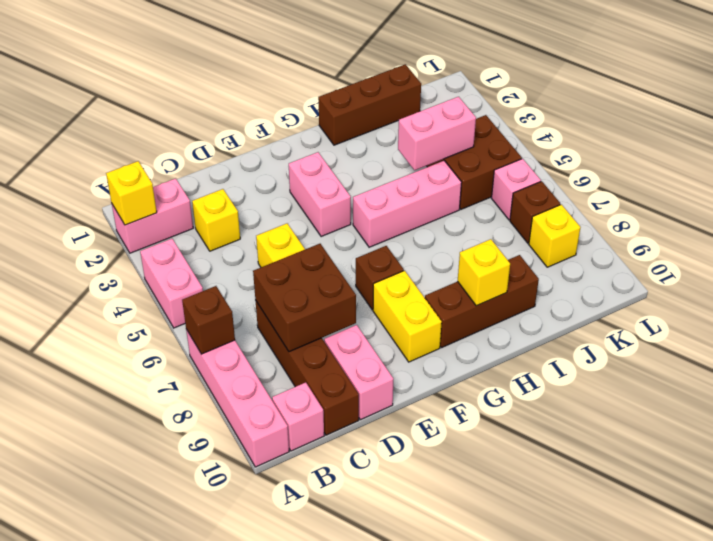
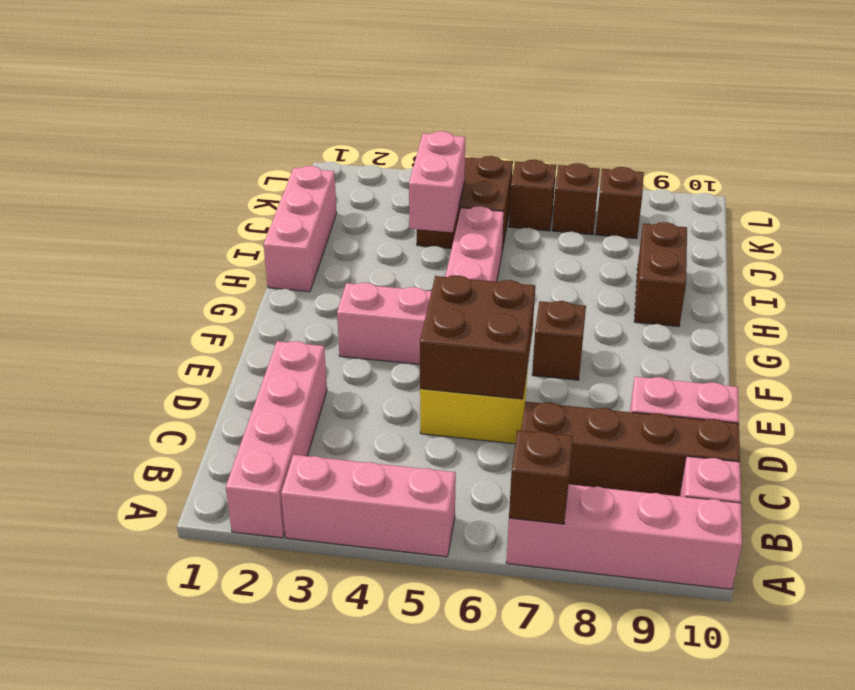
pink 1x2 brick [112,178,193,253] -> pink 1x4 brick [226,341,327,538]
yellow 1x1 brick [106,161,157,225] -> none
pink 1x2 brick [140,239,203,328] -> pink 1x3 brick [281,455,456,557]
yellow 1x1 brick [192,189,240,251] -> none
brown 2x2 brick [253,244,356,352] -> brown 2x2 brick moved to [420,275,535,399]
yellow 1x2 brick [373,271,442,362] -> none
brown 1x3 brick [425,255,539,348] -> brown 1x2 brick [634,222,687,327]
brown 1x3 brick [318,64,421,145] -> pink 1x3 brick [264,166,337,292]
yellow 1x1 brick [458,239,510,306] -> none
pink 1x1 brick [491,159,541,220] -> brown 1x1 brick [509,160,556,231]
yellow 1x1 brick [529,205,581,267] -> brown 1x1 brick [595,167,644,238]

